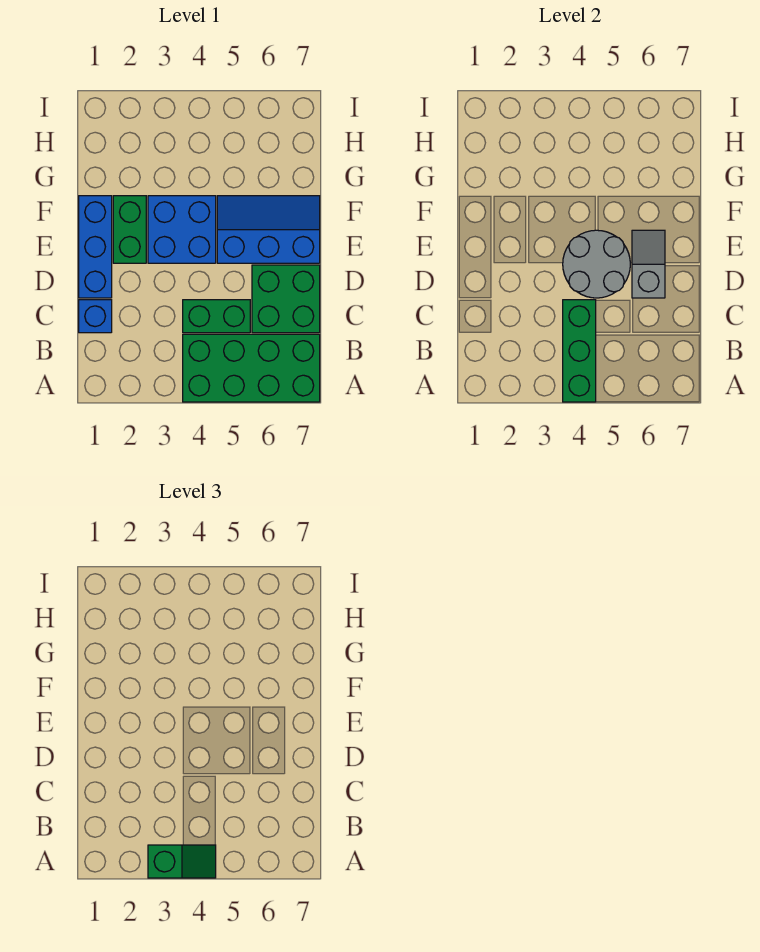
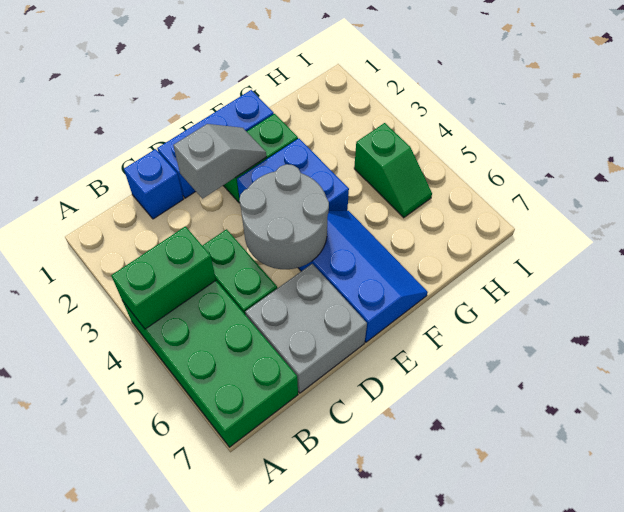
green 1x2 slope [148,845,216,878] -> green 1x2 slope moved to [354,123,432,218]
green 1x3 brick [563,300,596,402] -> green 1x2 brick [111,227,216,329]
green 2x2 brick [252,265,320,333] -> grey 2x2 brick [245,264,367,393]
grey 1x2 slope [632,230,665,298] -> grey 1x2 slope moved to [173,124,266,199]

